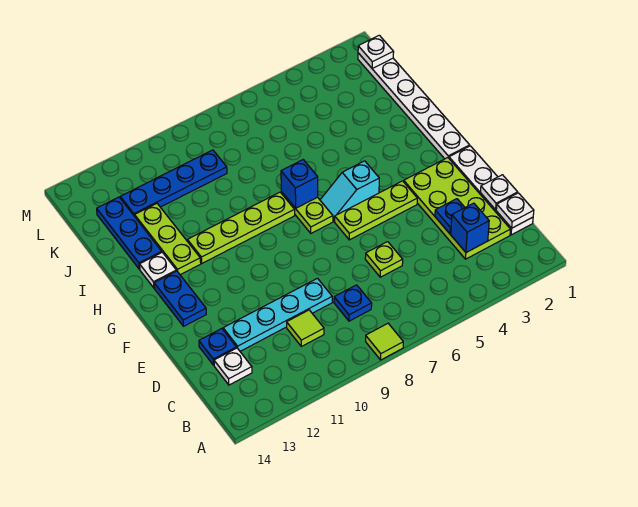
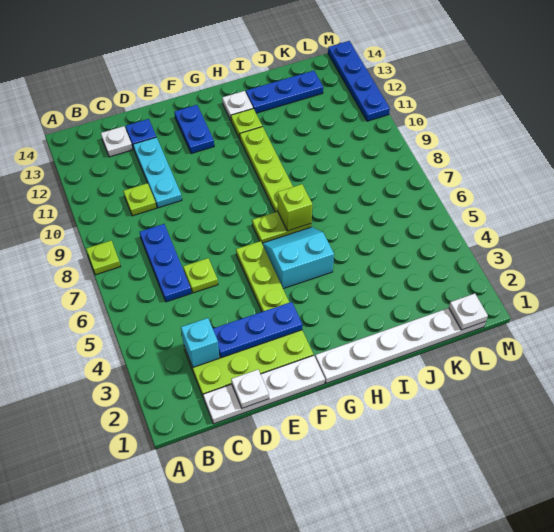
lime 1x1 tile [366,323,403,360] -> lime 1x1 plate [86,241,121,275]
white 1x1 plate [496,193,534,228] -> none
blue 1x1 brick [451,203,489,252] -> cyan 1x1 brick [181,318,219,367]
blue 1x1 plate [334,285,372,321] -> blue 1x3 plate [140,224,191,302]
lime 1x1 tile [287,310,324,346] -> lime 1x1 plate [124,183,156,216]
blue 1x1 plate [435,199,465,234] -> blue 1x3 plate [213,302,302,358]
cyan 1x4 plate [223,278,332,351] -> cyan 1x3 plate [133,137,182,208]
blue 1x2 plate [154,271,206,326] -> blue 1x2 plate turned to [174,105,214,154]
cyan 1x2 slope [320,161,379,221] -> cyan 2x2 slope [262,227,334,289]
blue 1x1 brick [281,160,318,208] -> lime 1x1 brick [277,184,312,231]
lime 1x3 plate [135,204,201,275] -> lime 1x1 plate [231,109,262,138]
blue 1x4 plate [120,150,227,216] -> blue 1x4 plate moved to [328,41,390,121]

